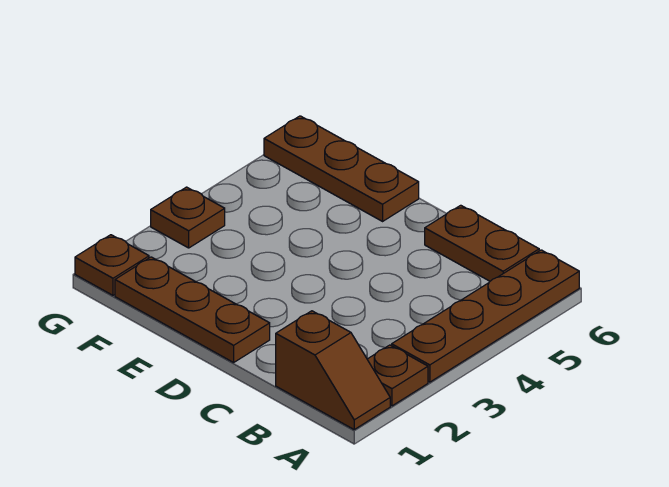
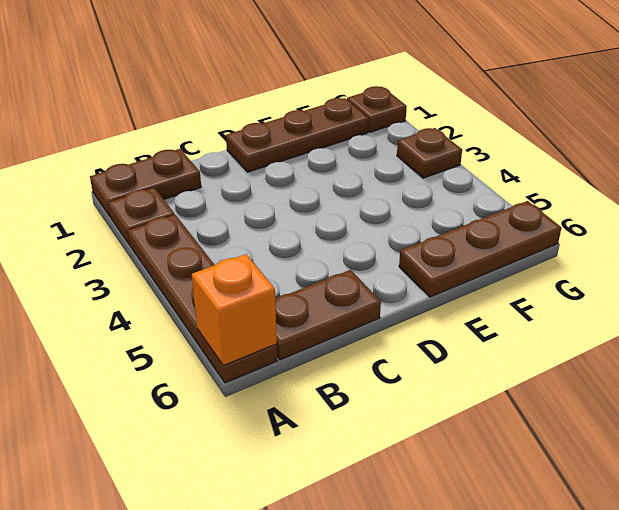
brown 1x2 slope [276,311,390,429] -> brown 1x2 plate [90,149,201,217]
none -> orange 1x1 brick [192,254,277,366]

